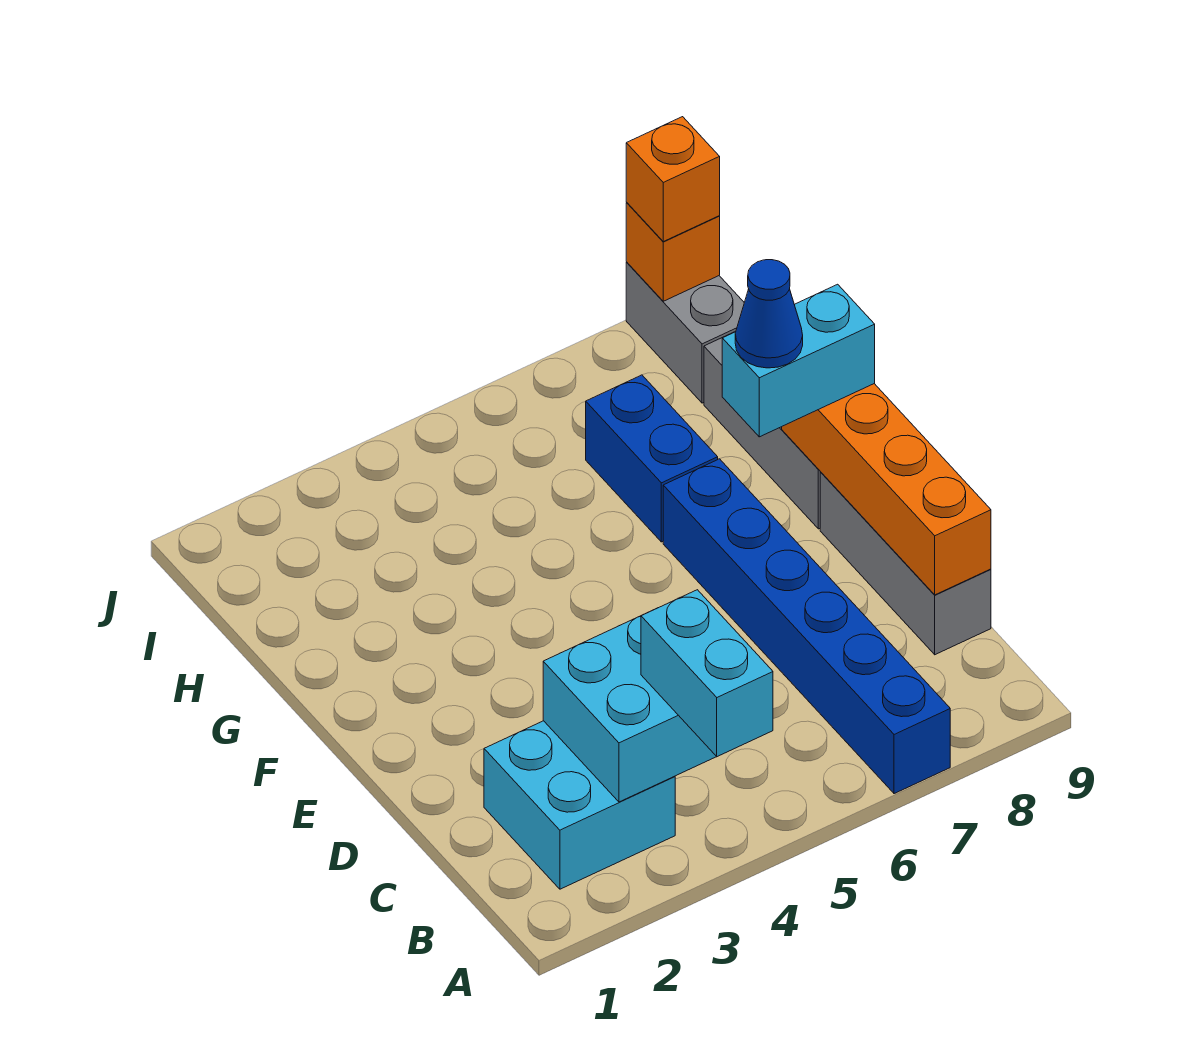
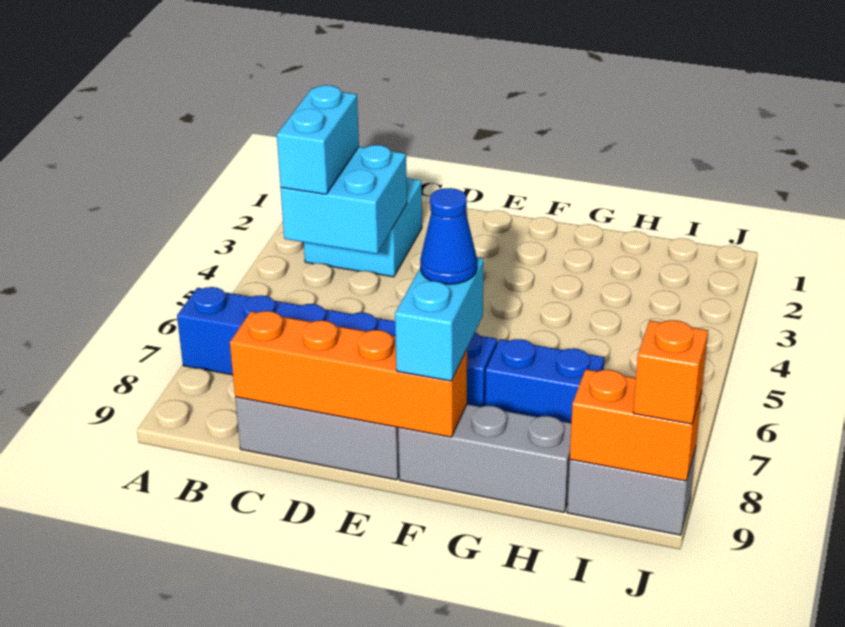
cyan 1x2 brick [641,590,773,757] -> cyan 1x2 brick turned to [277,85,359,194]
orange 1x1 brick [626,203,720,301] -> orange 1x2 brick [570,369,702,481]

